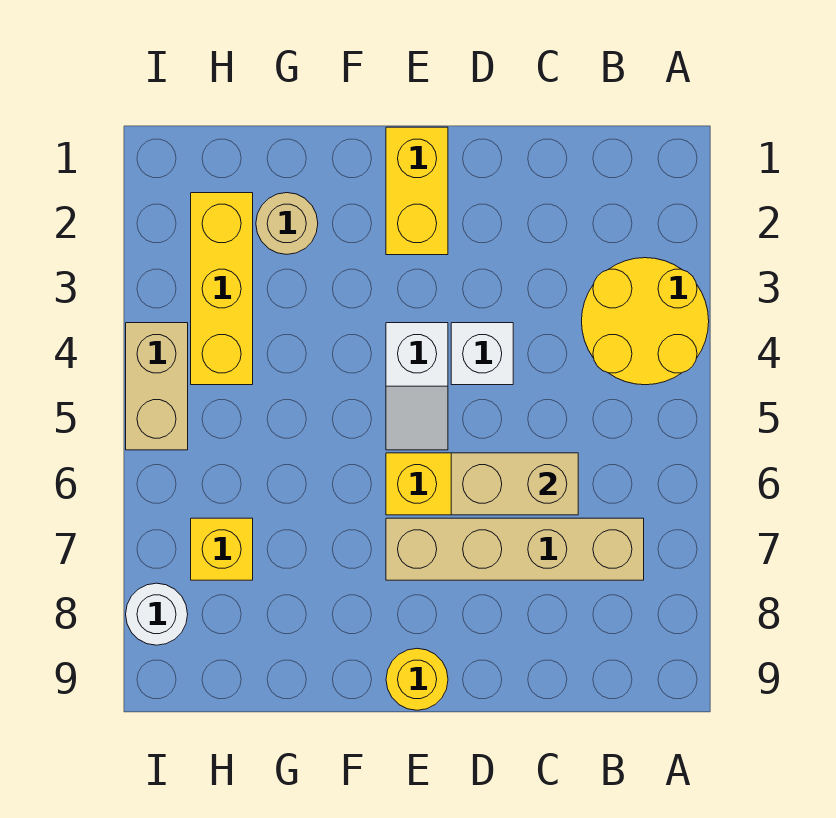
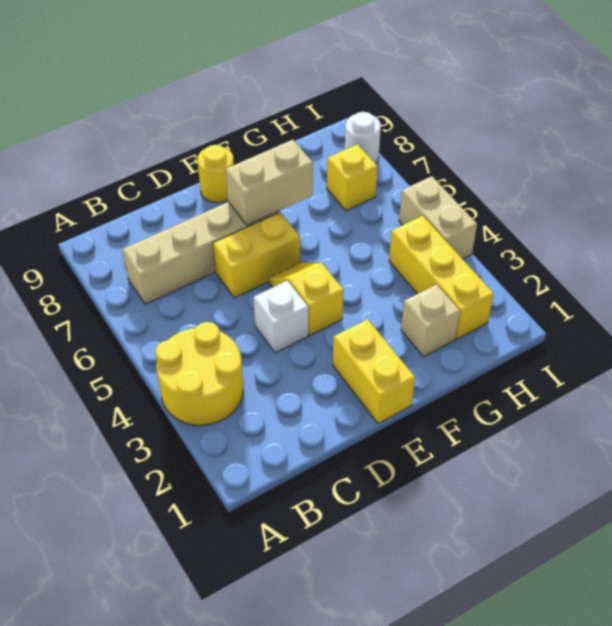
tan 1x2 brick [451,453,578,515] -> tan 1x2 brick moved to [226,140,313,225]
white 1x2 slope [386,323,448,450] -> yellow 1x2 slope [269,262,344,335]
tan 1x1 round brick [256,193,318,254] -> tan 1x1 brick [401,284,460,357]

